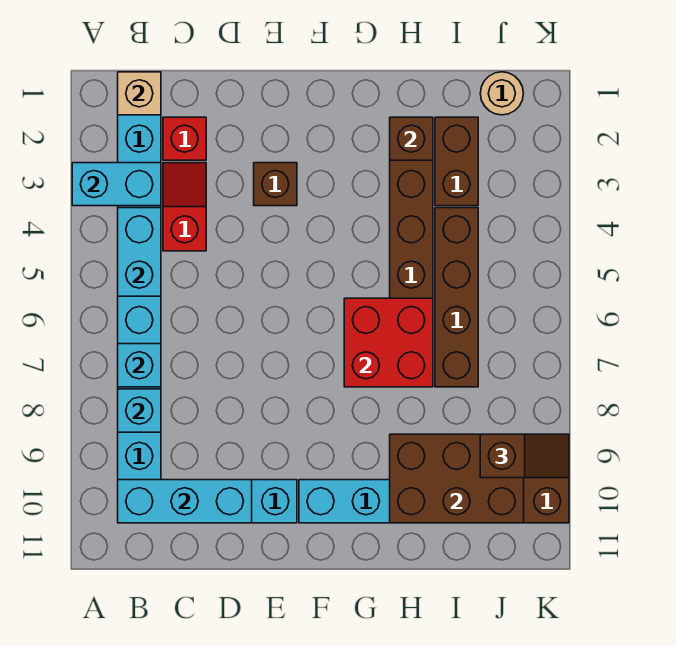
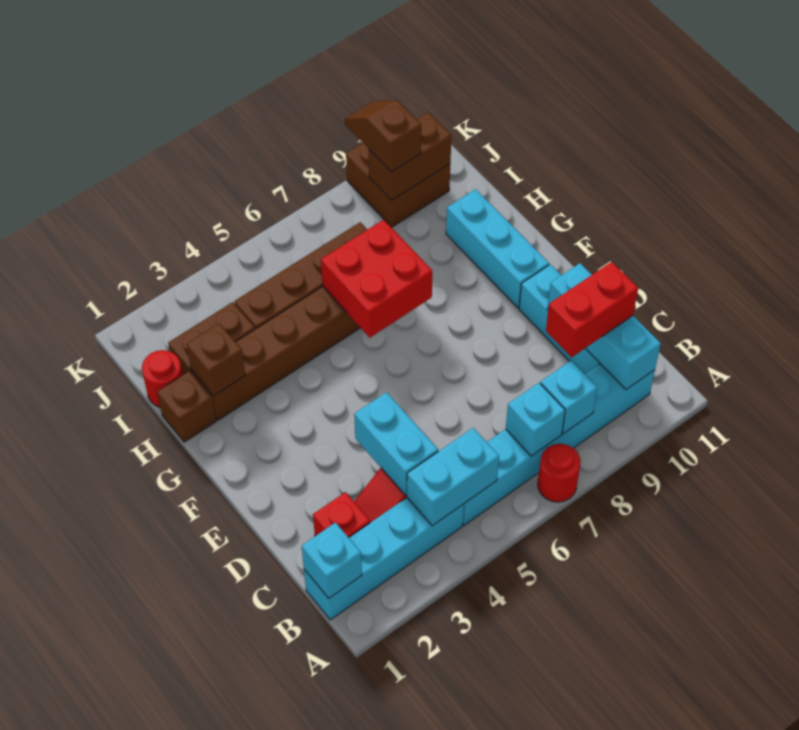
cyan 1x2 brick [72,163,161,206] -> cyan 1x2 brick moved to [354,392,438,495]
none -> red 1x1 round brick [538,444,581,502]
tan 1x1 brick [118,72,161,115] -> cyan 1x1 brick [302,523,362,598]
none -> red 1x2 brick [546,262,638,357]
brown 1x1 brick [254,163,297,206] -> brown 1x1 brick moved to [157,371,216,442]
brown 2x3 brick [390,434,524,523] -> brown 1x2 brick [368,112,451,200]
none -> red 1x1 round brick [142,350,183,407]
tan 1x1 round brick [480,72,523,115] -> none

